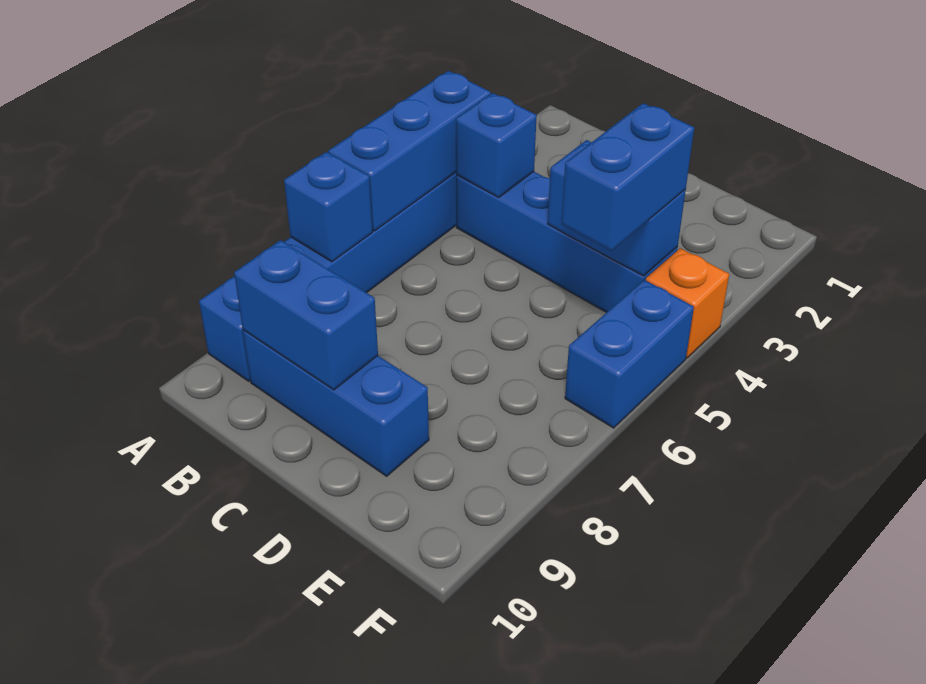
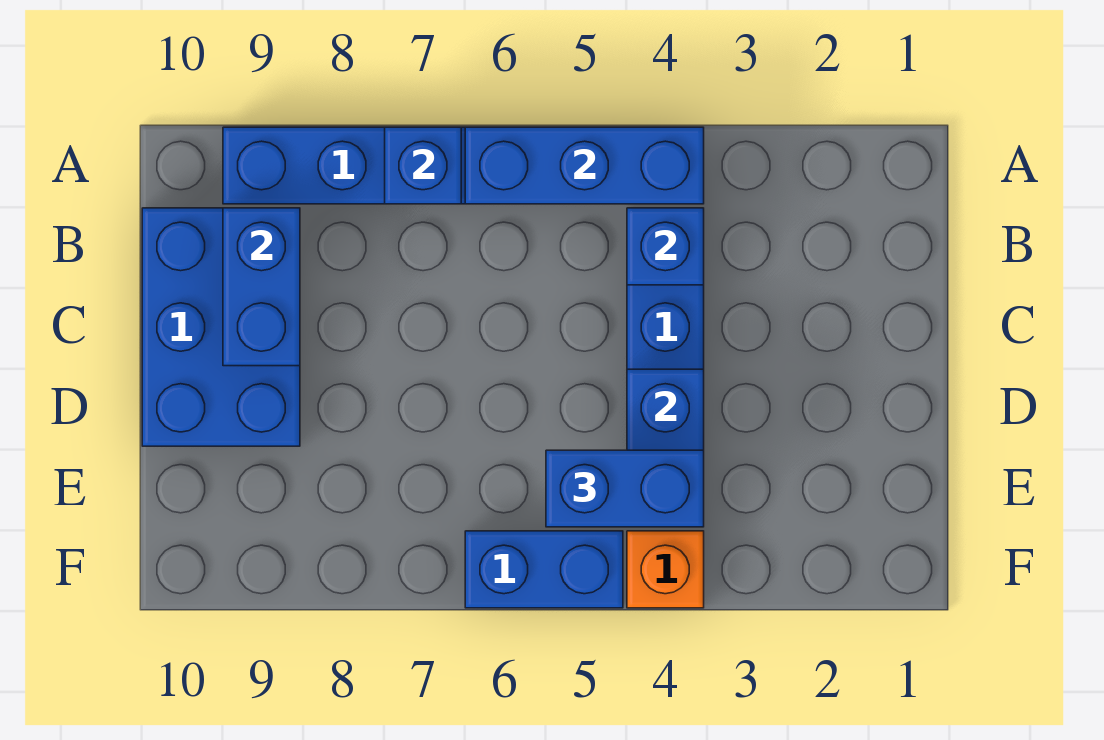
blue 1x3 brick [243,330,429,476] -> blue 2x3 brick [142,208,300,446]

